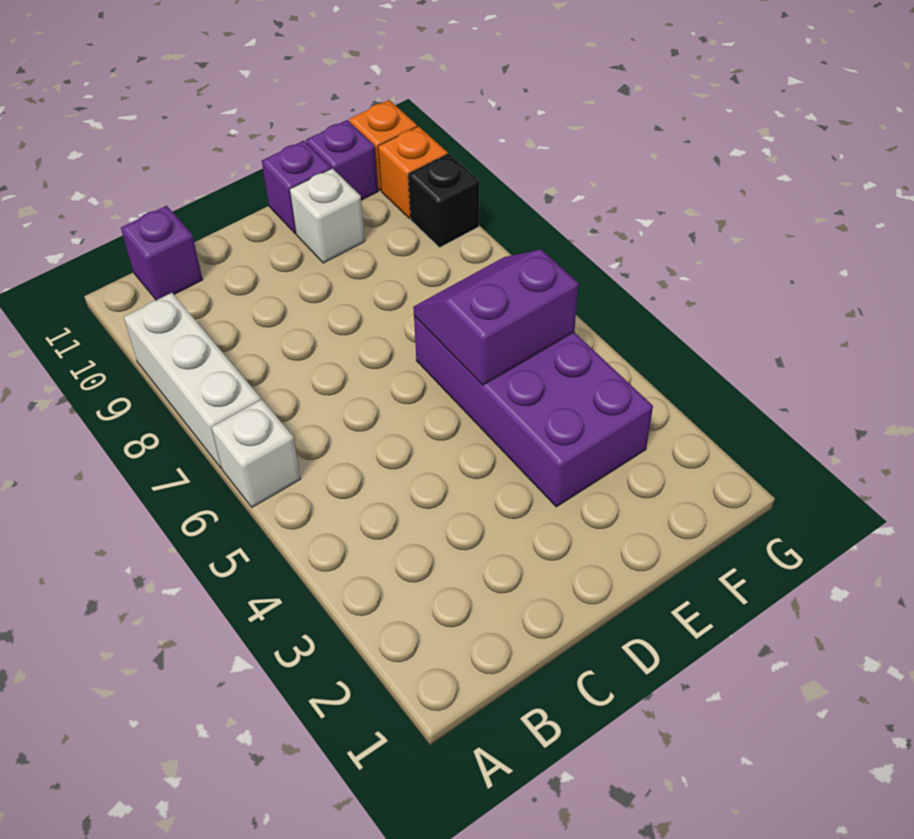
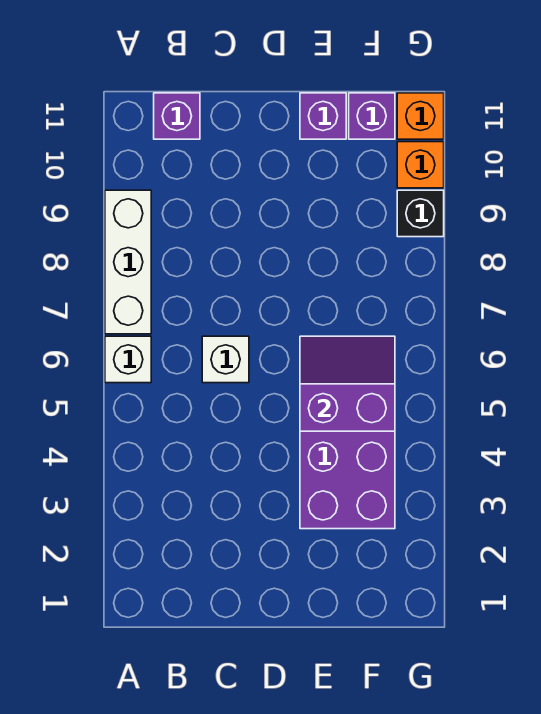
white 1x1 brick [290,168,365,263] -> white 1x1 brick moved to [202,336,249,383]

